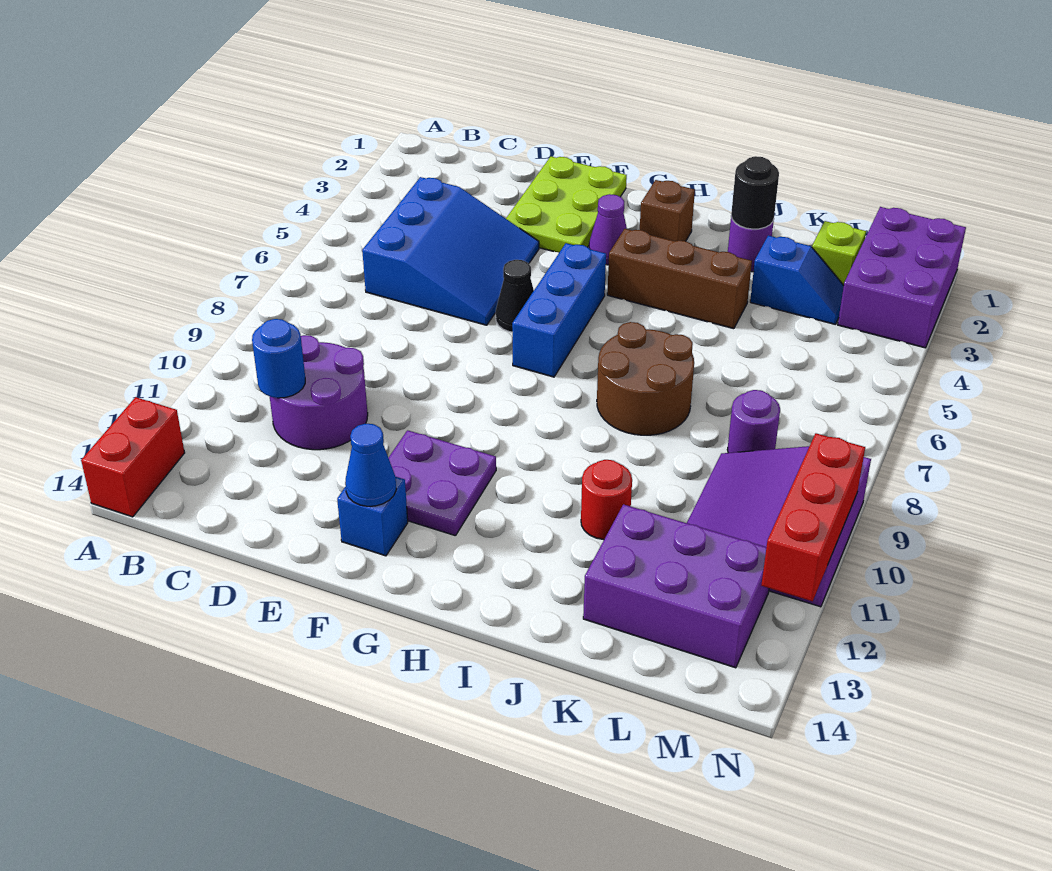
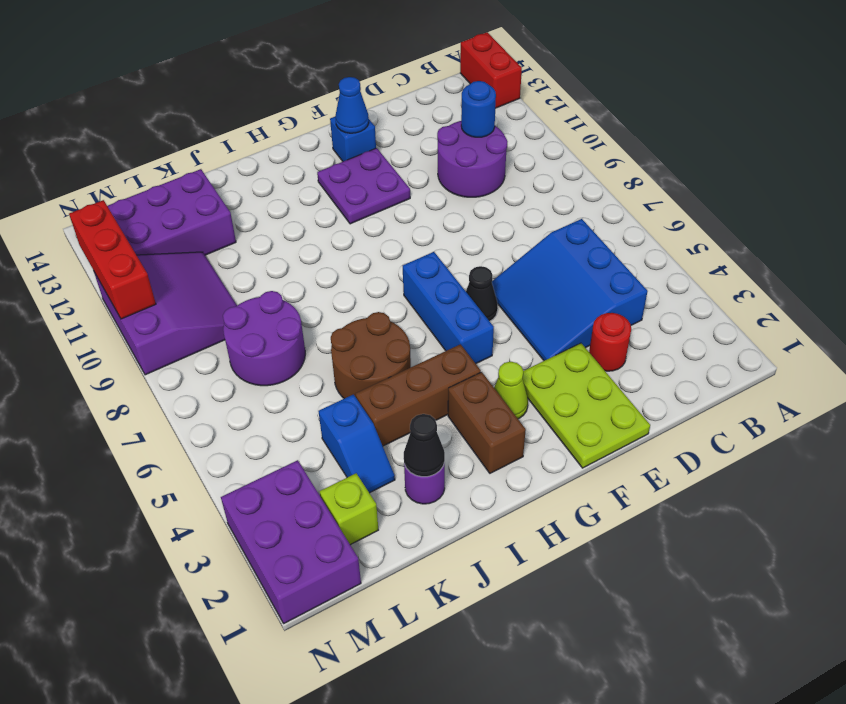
purple 1x1 cone [589,194,627,265] -> lime 1x1 cone [494,362,528,419]
brown 1x1 brick [640,180,695,241] -> brown 1x2 brick [448,372,526,473]
brown 2x2 round brick [597,322,694,435] -> brown 2x2 round brick moved to [331,312,411,399]
black 1x1 round brick [731,156,779,229] -> black 1x1 cone [404,414,445,477]
red 1x1 round brick [581,460,632,540] -> red 1x1 round brick moved to [589,313,631,371]
blue 1x2 slope [750,236,844,324] -> blue 1x2 slope turned to [319,394,395,493]
purple 1x1 round brick [727,390,780,453] -> purple 2x2 round brick [223,291,305,386]

